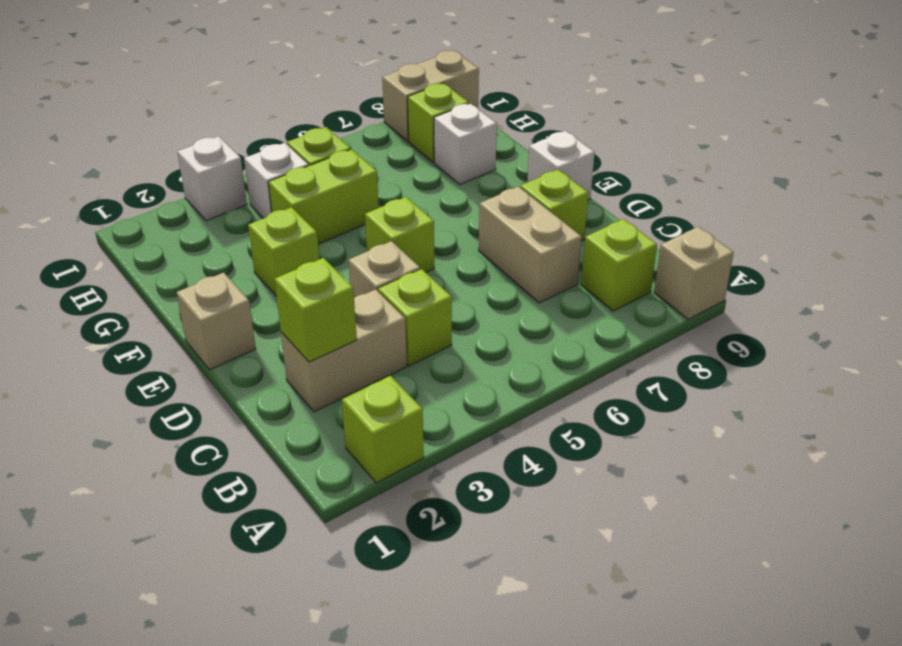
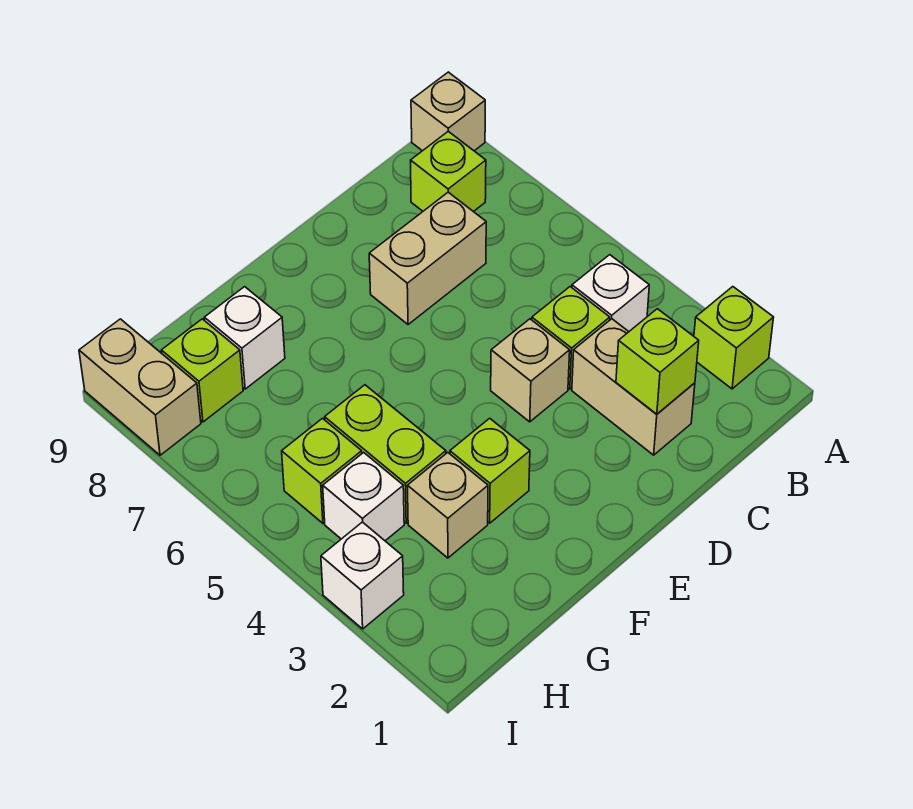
lime 1x1 brick [520,170,588,241] -> none
tan 1x1 brick [177,273,256,370] -> tan 1x1 brick moved to [408,453,488,558]
lime 1x1 brick [365,197,434,272] -> none
white 1x1 brick [528,131,595,200] -> white 1x1 brick moved to [572,255,649,331]

